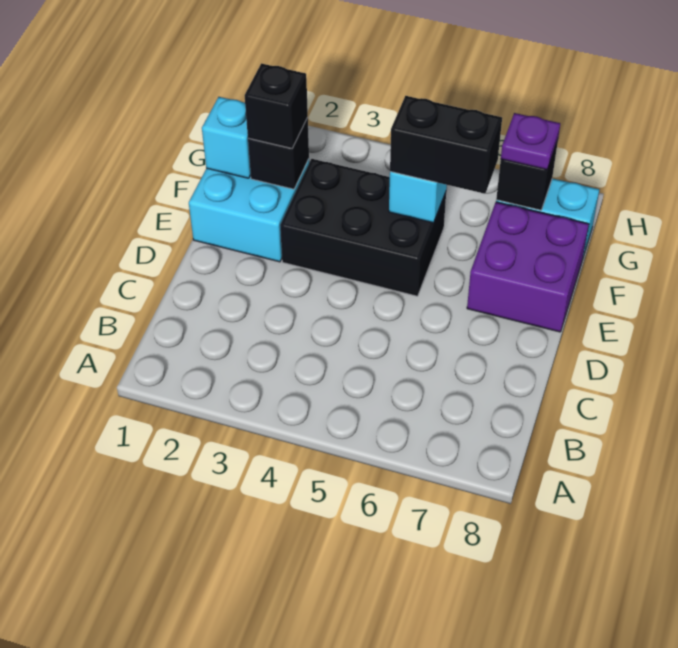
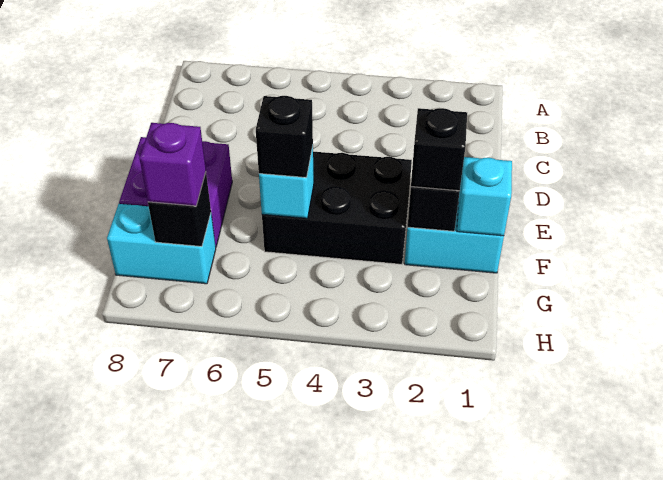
black 1x2 brick [390,96,502,194] -> black 1x1 brick [256,96,313,178]
purple 1x1 plate [501,113,560,170] -> purple 1x1 brick [140,123,206,206]

